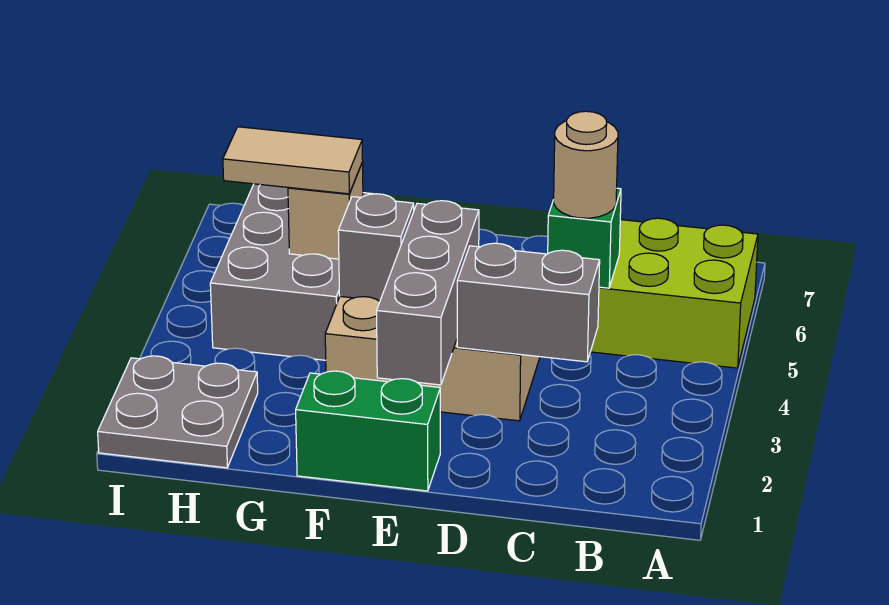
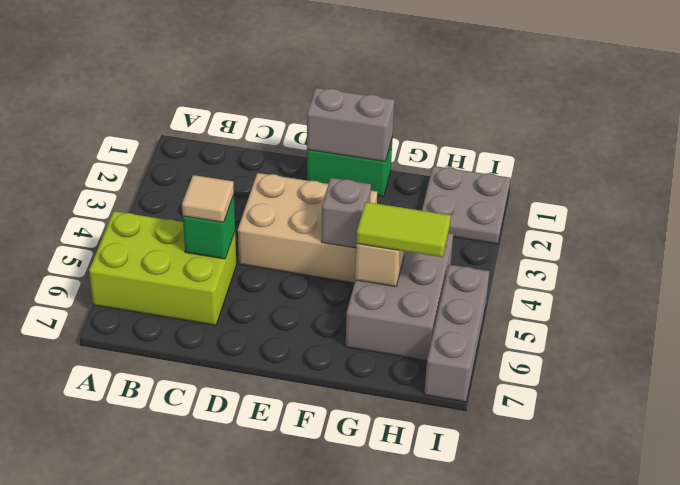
grey 1x2 brick [457,243,600,362] -> grey 1x2 brick moved to [307,88,394,162]
tan 1x1 round brick [554,111,618,218] -> tan 1x1 tile [182,175,234,222]
grey 1x3 brick [377,201,479,385] -> grey 1x3 brick moved to [424,265,490,402]
tan 1x2 tile [223,127,363,194] -> lime 1x2 tile [356,202,451,257]

